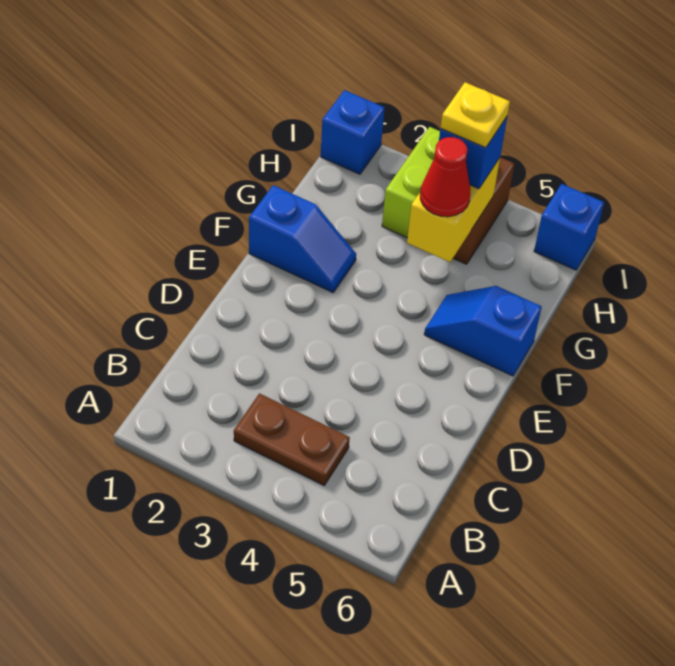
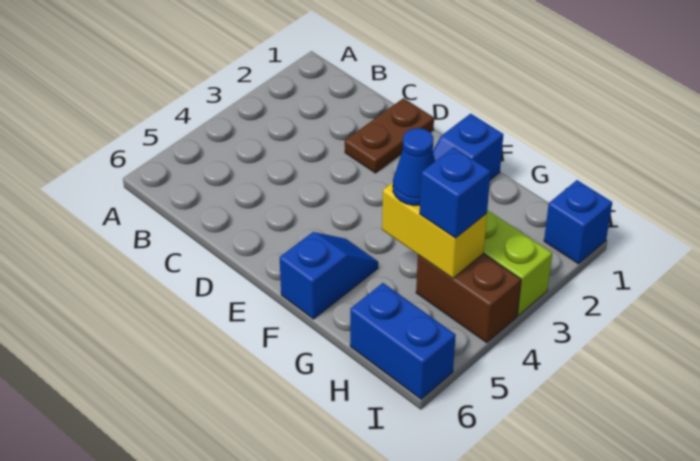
brown 1x2 plate [234,393,350,485] -> brown 1x2 plate moved to [345,98,434,173]
red 1x1 cone [420,137,470,217] -> blue 1x1 cone [393,128,435,206]
yellow 1x1 plate [441,82,510,148] -> none
blue 1x1 brick [534,184,604,270] -> blue 1x2 brick [350,283,456,399]

